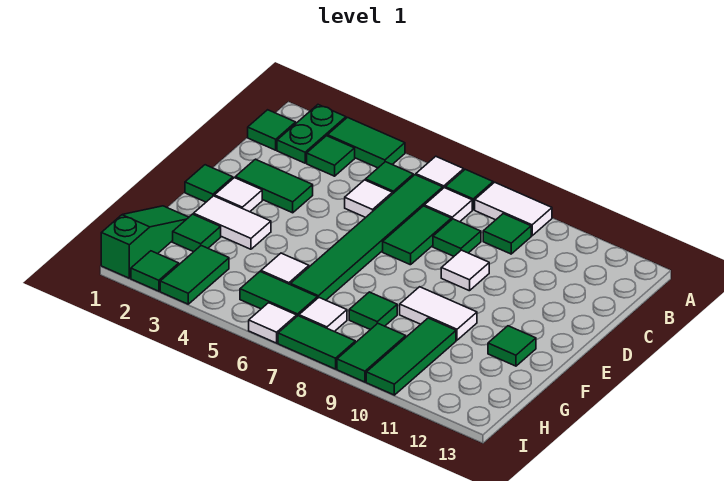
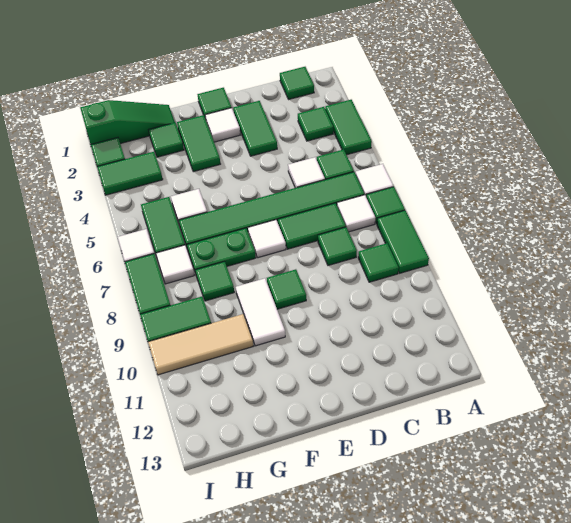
green 1x2 plate [277,105,346,163] -> green 1x2 plate moved to [187,228,256,273]
white 1x2 tile [475,182,552,236] -> green 1x2 tile [377,210,429,273]
white 1x1 tile [441,250,489,291] -> white 1x1 tile moved to [248,220,286,258]
white 1x2 tile [194,196,271,249] -> green 1x2 tile [177,115,220,172]
green 1x1 tile [488,326,536,366] -> green 1x1 tile moved to [267,269,306,309]
green 1x3 tile [366,318,456,395] -> tan 1x3 tile [148,314,253,375]

